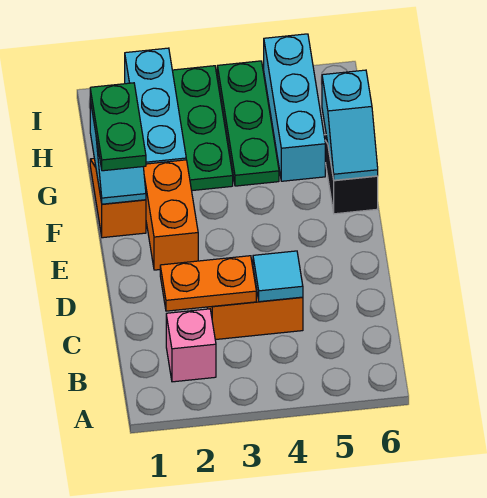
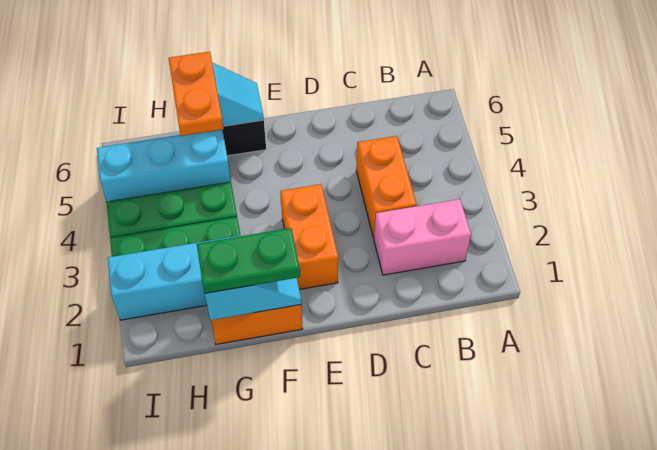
pink 1x1 brick [166,309,216,382] -> pink 1x2 brick [374,199,471,275]
orange 1x2 plate [160,256,256,311] -> orange 1x2 plate moved to [169,52,224,136]
cyan 1x1 tile [253,251,303,302] -> none
orange 1x2 brick [144,160,198,270] -> orange 1x2 brick turned to [280,184,338,290]

